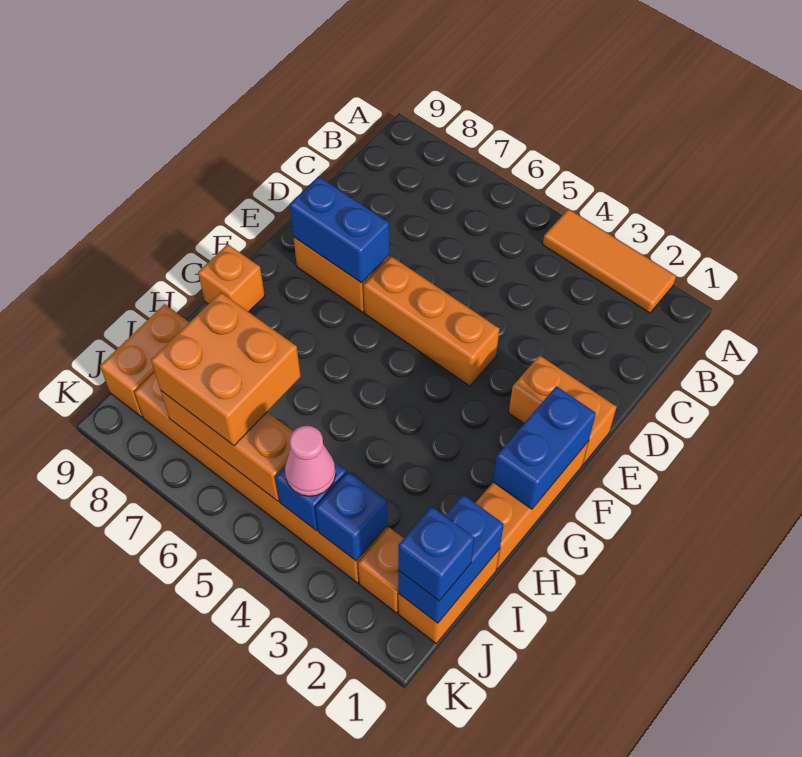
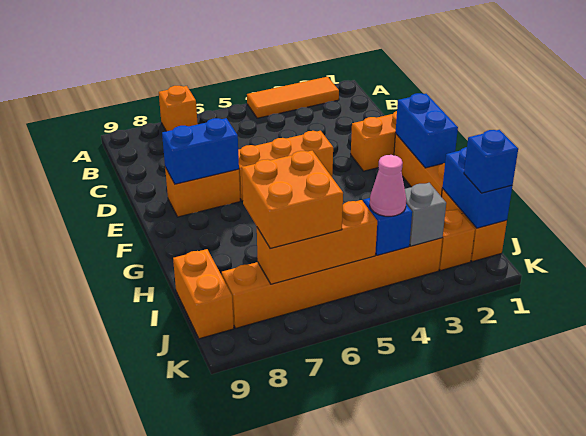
orange 1x1 brick [198,244,265,312] -> orange 1x1 brick moved to [159,86,198,131]
blue 1x1 brick [315,472,387,561] -> grey 1x1 brick [405,183,446,246]

